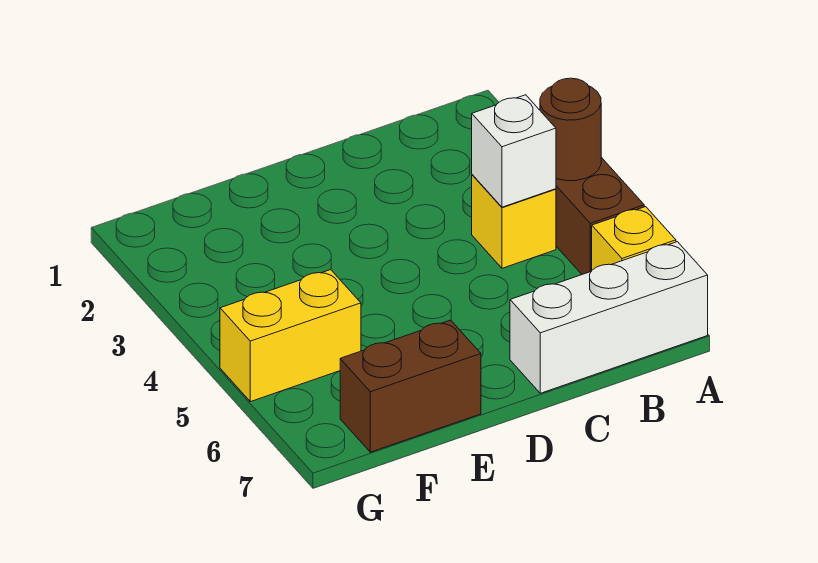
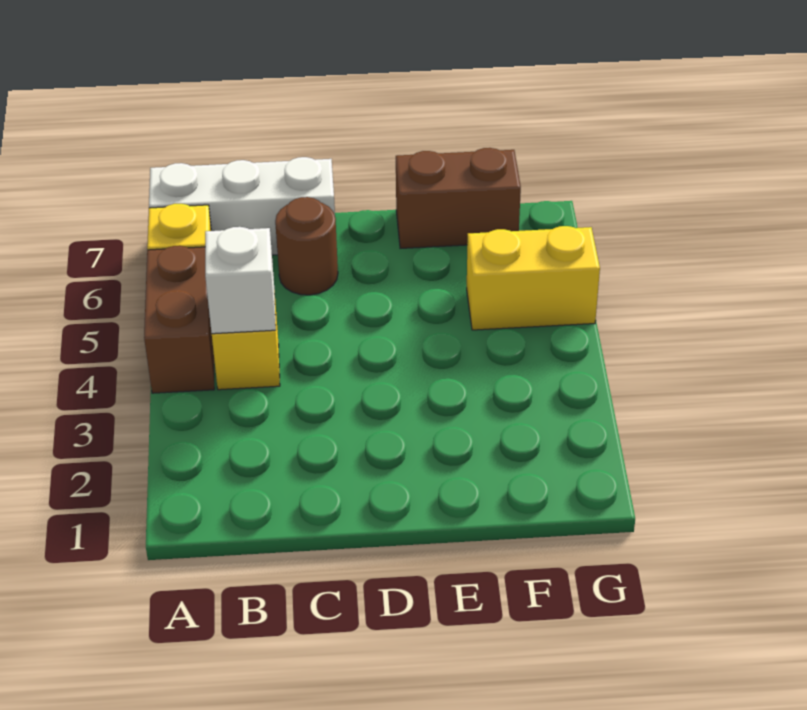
brown 1x1 round brick [540,78,601,181] -> brown 1x1 round brick moved to [275,197,338,295]

